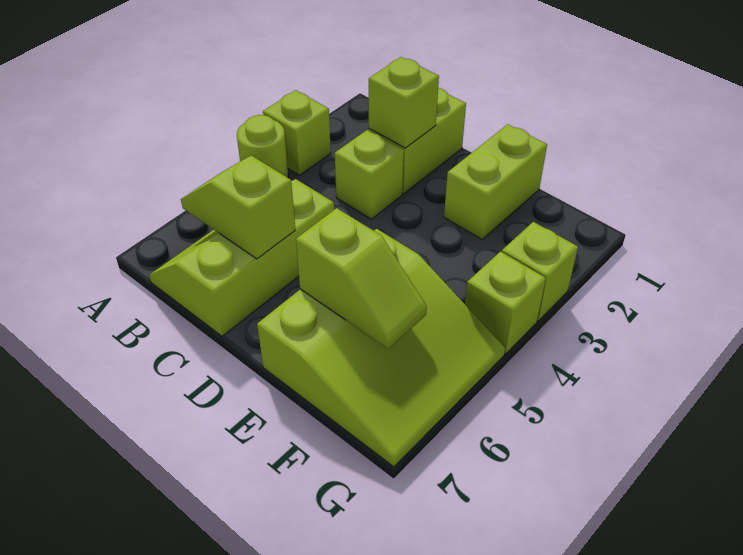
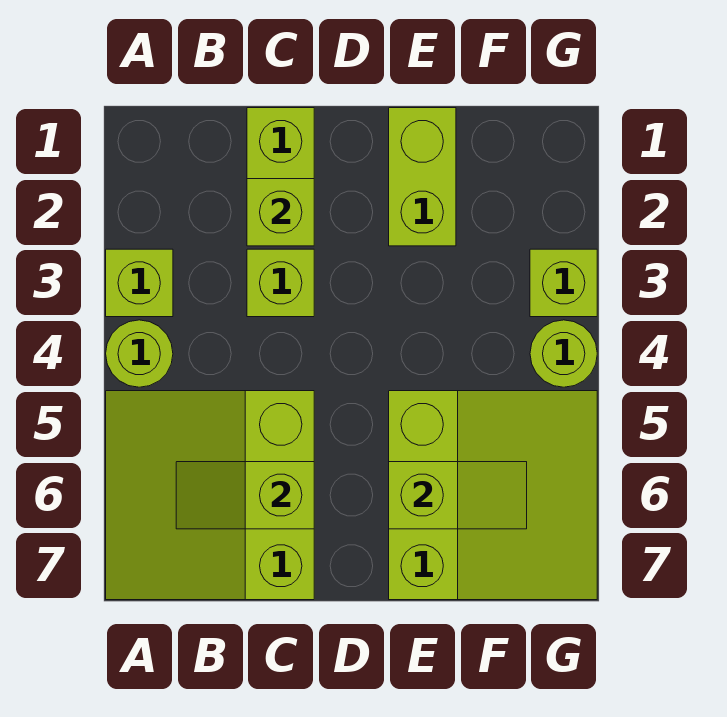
lime 2x3 slope [149,179,334,336] -> lime 3x3 slope [106,391,314,600]
lime 1x1 brick [465,252,546,354] -> lime 1x1 round brick [530,320,597,387]

